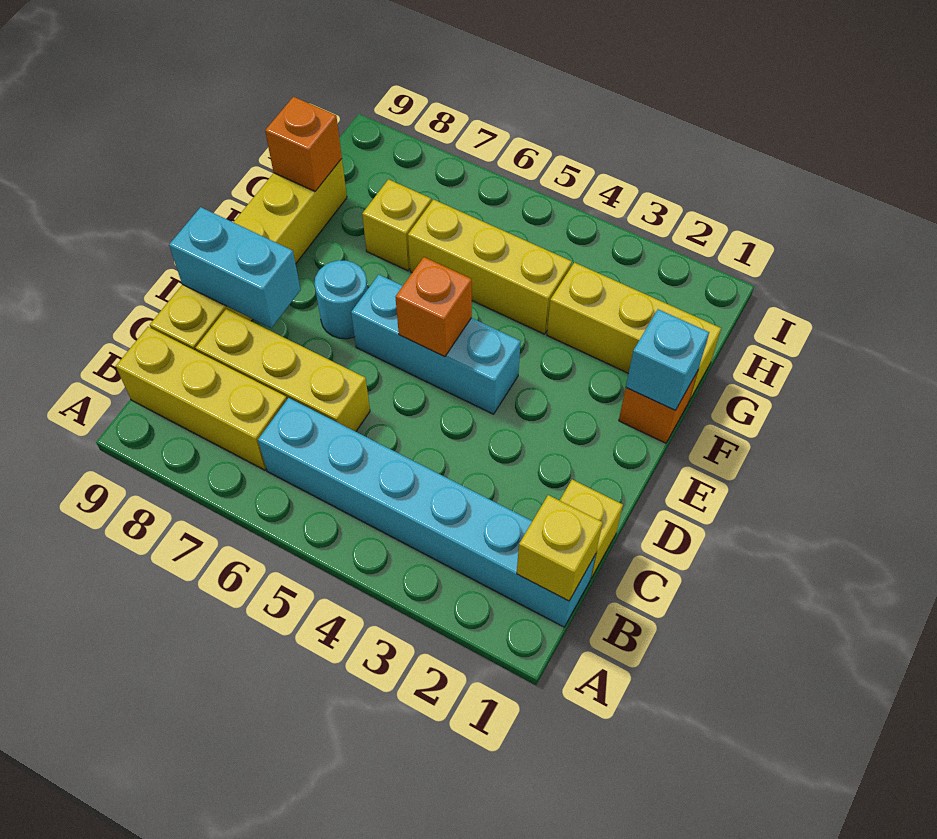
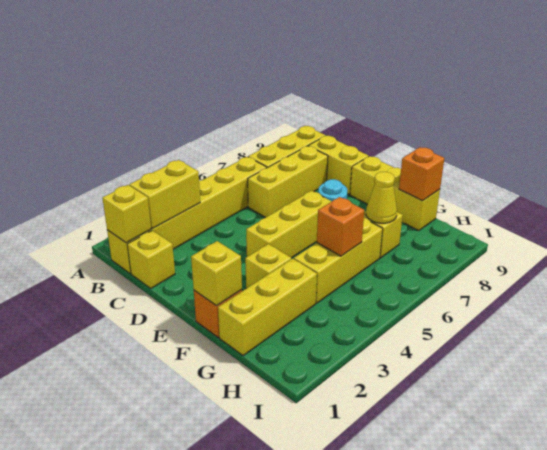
cyan 1x6 brick [258,398,596,627] -> yellow 1x6 brick [107,157,267,274]
none -> yellow 1x2 brick [129,160,200,228]
cyan 1x2 brick [169,207,301,328] -> none
cyan 1x3 brick [351,275,521,414] -> yellow 1x3 brick [246,191,332,258]
orange 1x1 brick [396,257,472,357] -> orange 1x1 brick moved to [317,197,364,256]
cyan 1x1 brick [626,309,709,410] -> yellow 1x1 brick [191,241,242,306]
none -> yellow 1x1 brick [245,244,291,288]
none -> yellow 1x1 cone [366,172,397,223]

